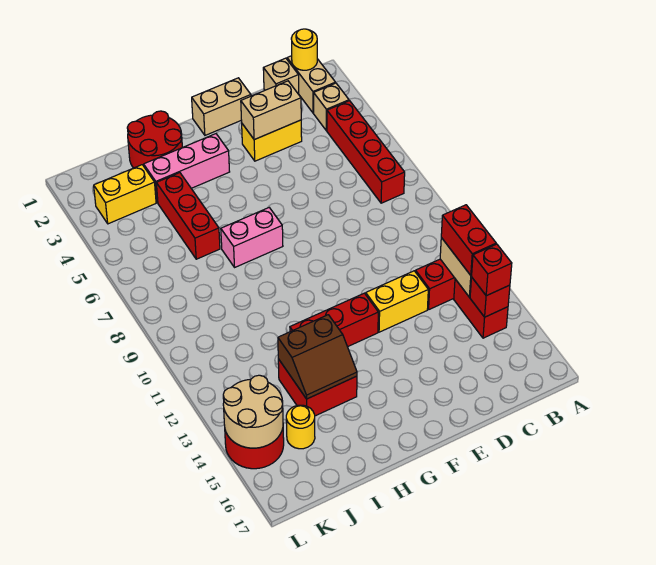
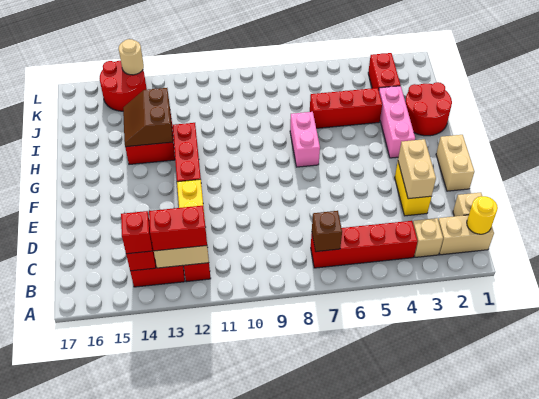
none -> brown 1x1 brick [312,211,342,252]
yellow 1x2 brick [94,165,156,224] -> red 1x2 brick [368,53,400,89]
yellow 1x1 round brick [286,405,315,449] -> none
tan 2x2 round brick [223,375,283,448] -> tan 1x1 round brick [119,39,144,75]

